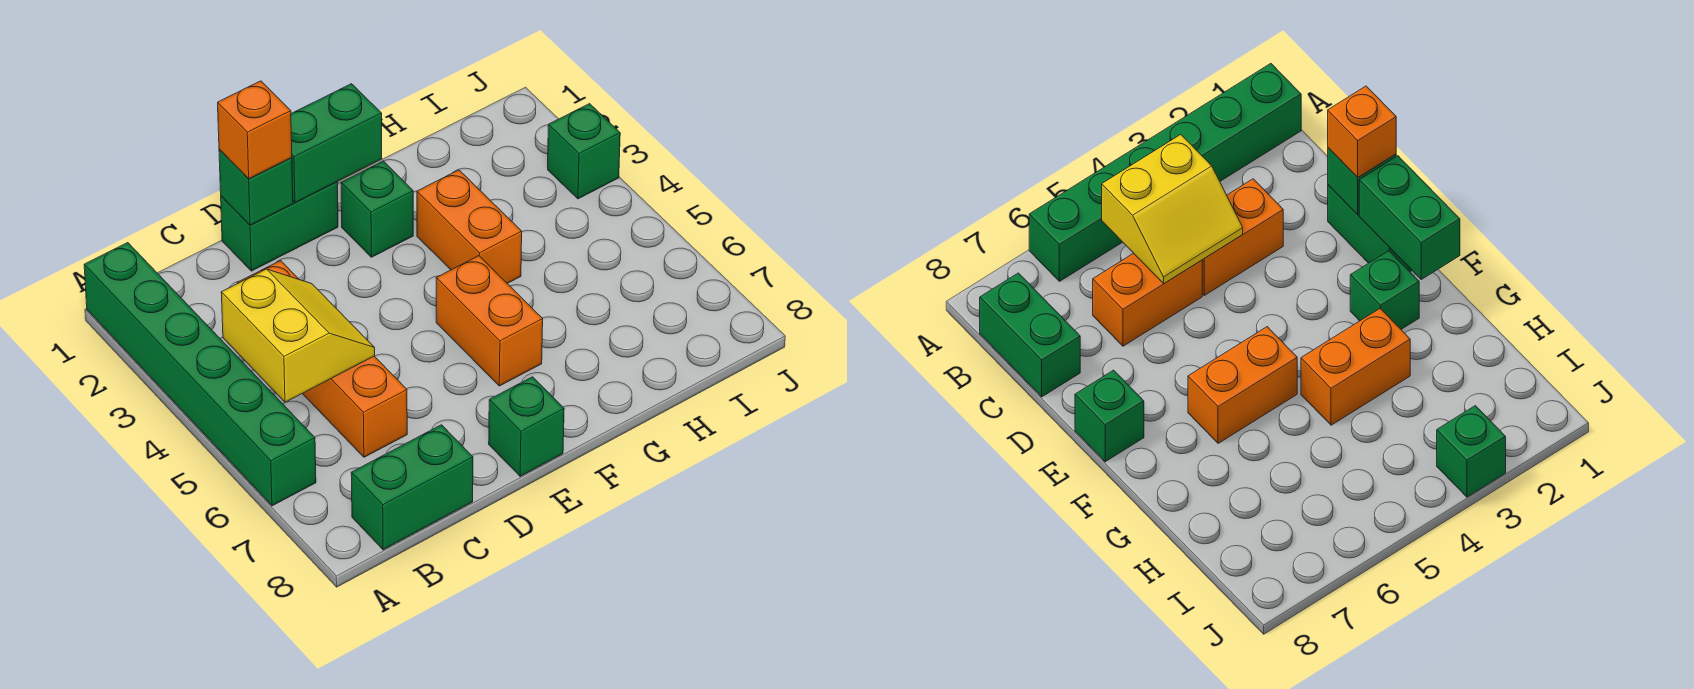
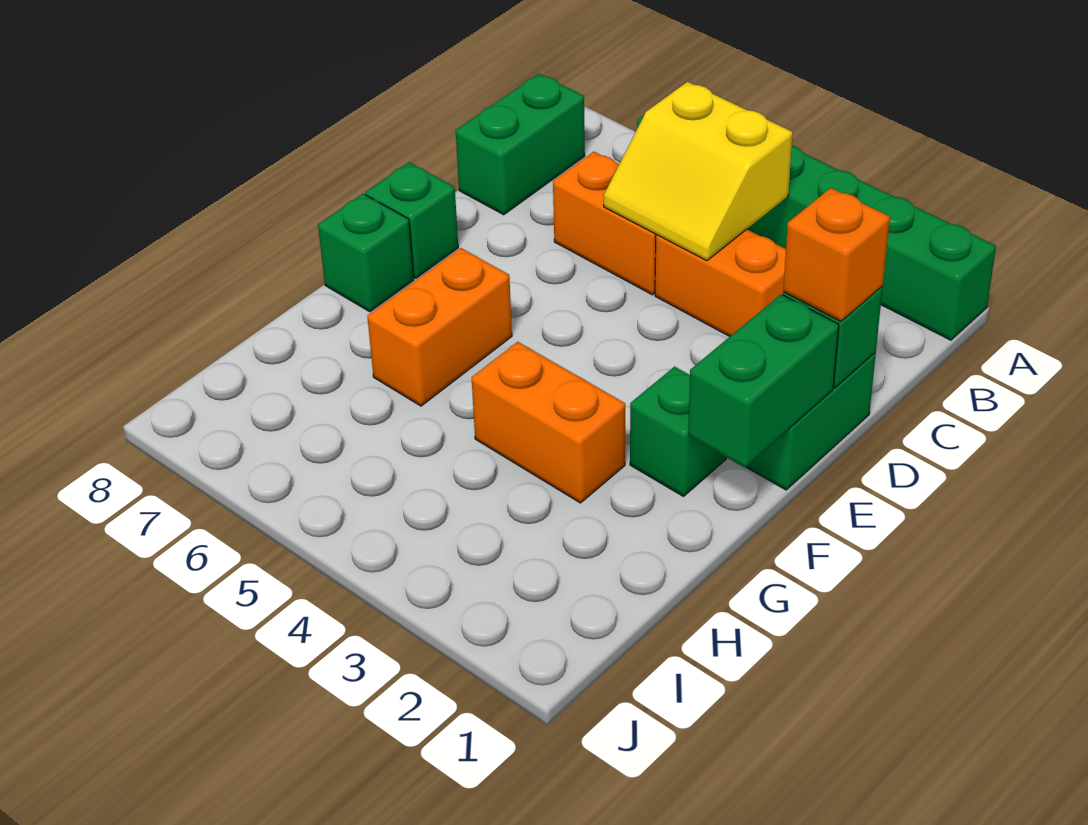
orange 1x2 brick [436,256,543,386] -> orange 1x2 brick turned to [367,248,512,406]
green 1x1 brick [548,104,620,199] -> green 1x1 brick moved to [318,194,414,312]

